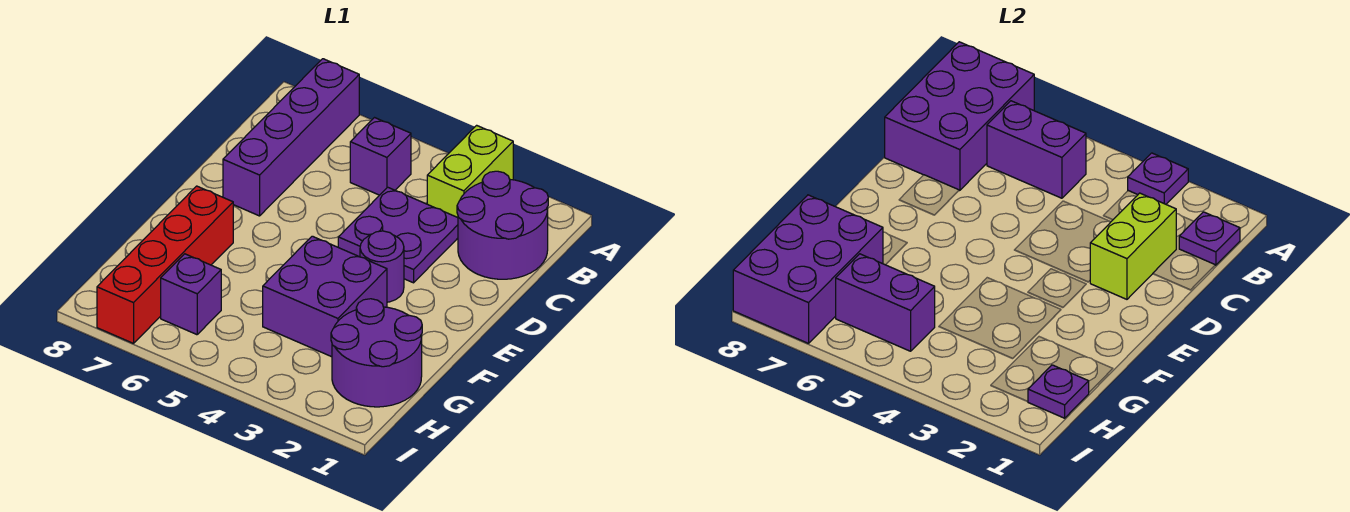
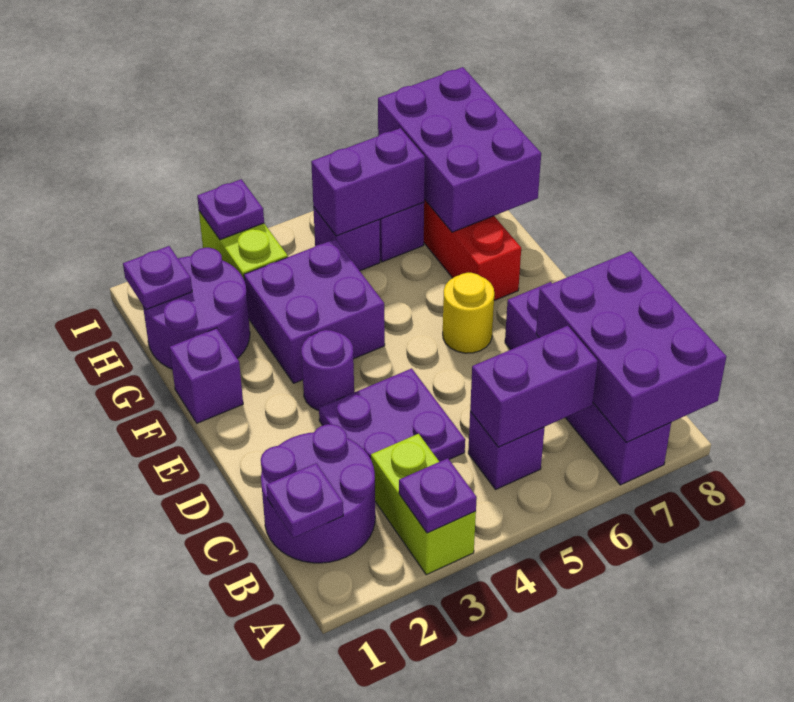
lime 1x2 brick [1090,193,1176,299] -> lime 1x2 brick moved to [199,211,288,279]
none -> yellow 1x1 round brick [443,273,494,353]
none -> purple 1x1 brick [169,328,243,423]
none -> purple 1x1 brick [313,207,380,271]
none -> purple 1x1 plate [197,179,264,240]

